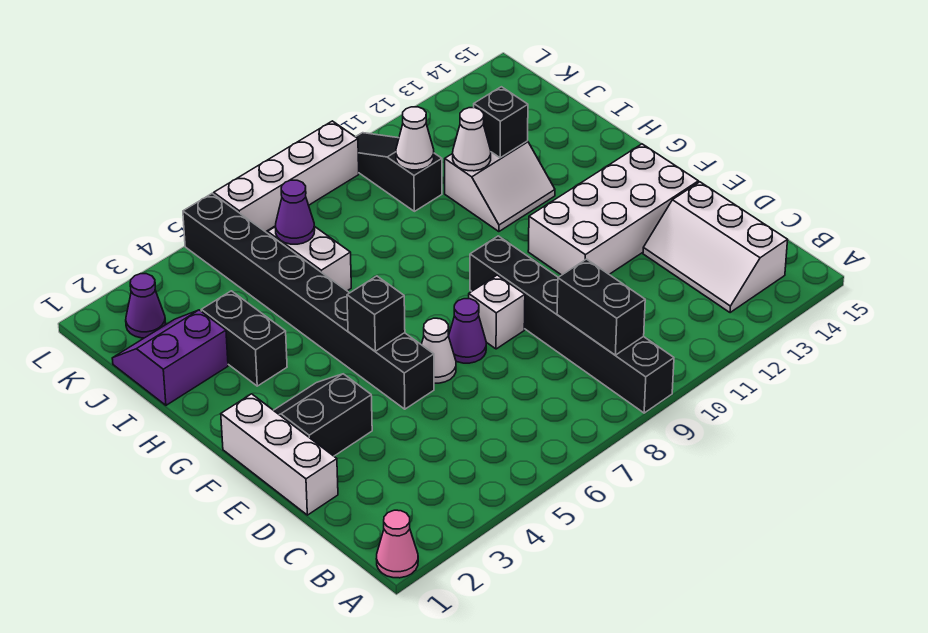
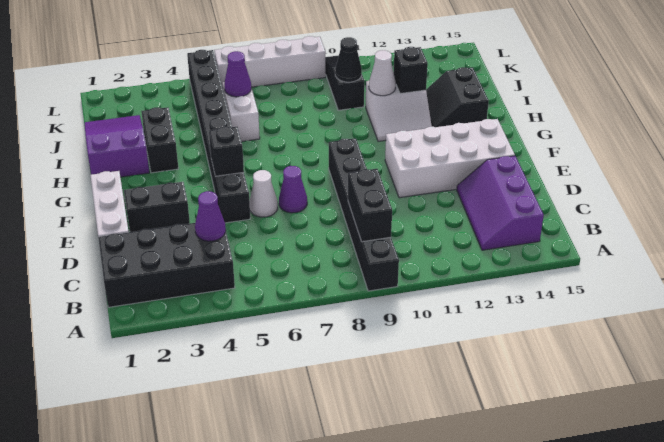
pink 1x1 cone [376,510,418,578] -> none
none -> black 2x4 brick [98,223,235,307]
white 2x3 slope [643,182,788,313] -> purple 2x3 slope [457,156,544,250]
white 1x1 brick [469,275,525,349] -> none
none -> black 2x2 slope [426,67,489,127]
purple 2x2 slope [112,310,228,405] -> purple 2x3 slope [85,115,149,177]
white 1x1 cone [396,107,434,170] -> black 1x1 cone [335,37,362,82]
purple 1x1 cone [126,274,165,338] -> purple 1x1 cone moved to [195,191,226,241]

